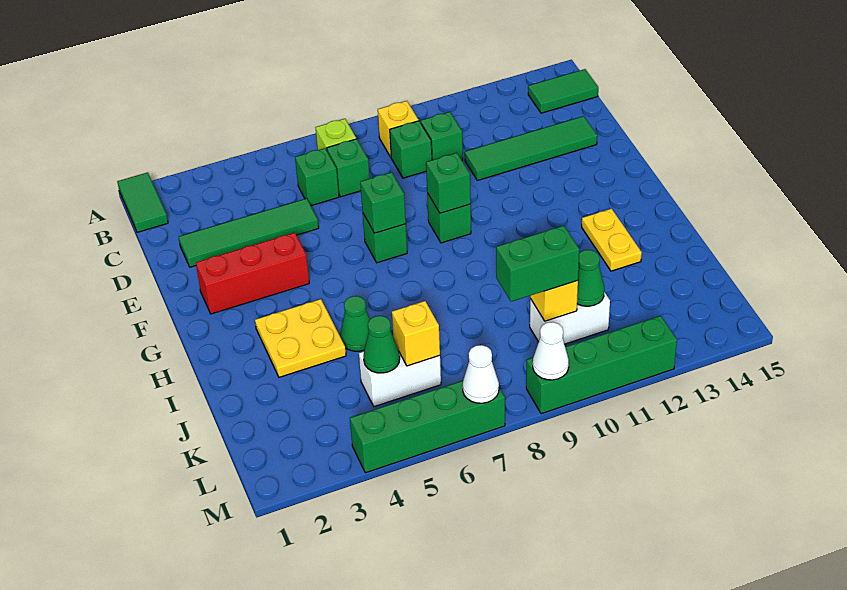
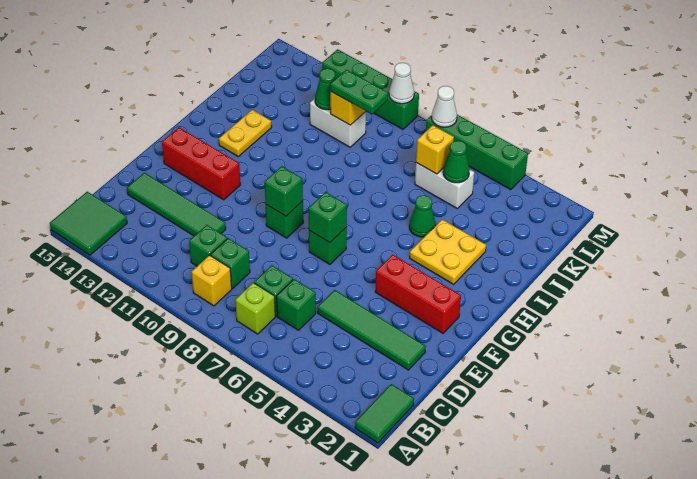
green 1x2 tile [528,69,598,113] -> green 2x2 tile [50,192,127,255]
none -> red 1x3 brick [162,128,241,200]
green 1x2 brick [496,226,579,302] -> green 1x2 plate [330,70,388,114]

